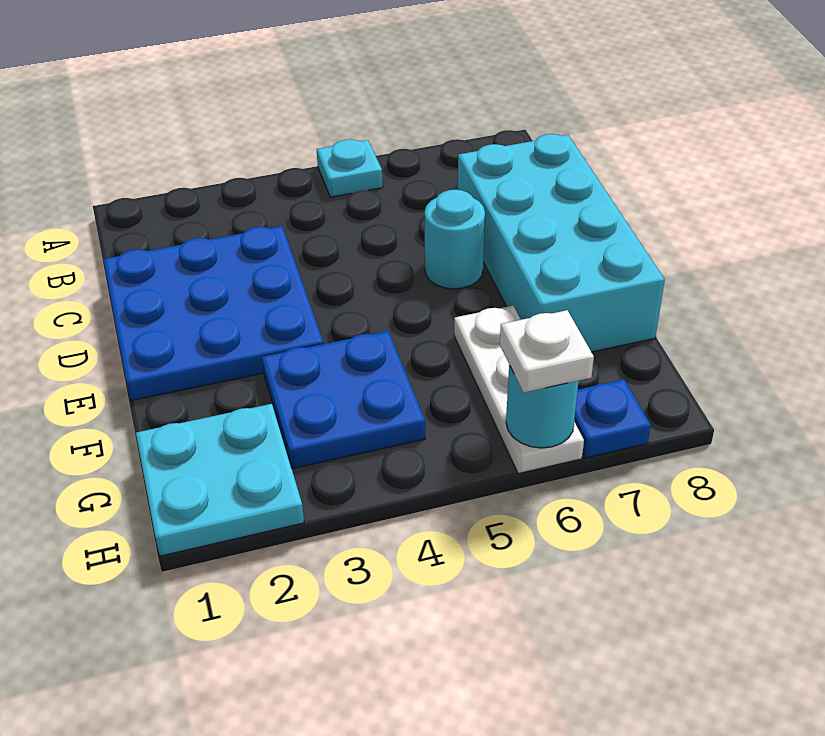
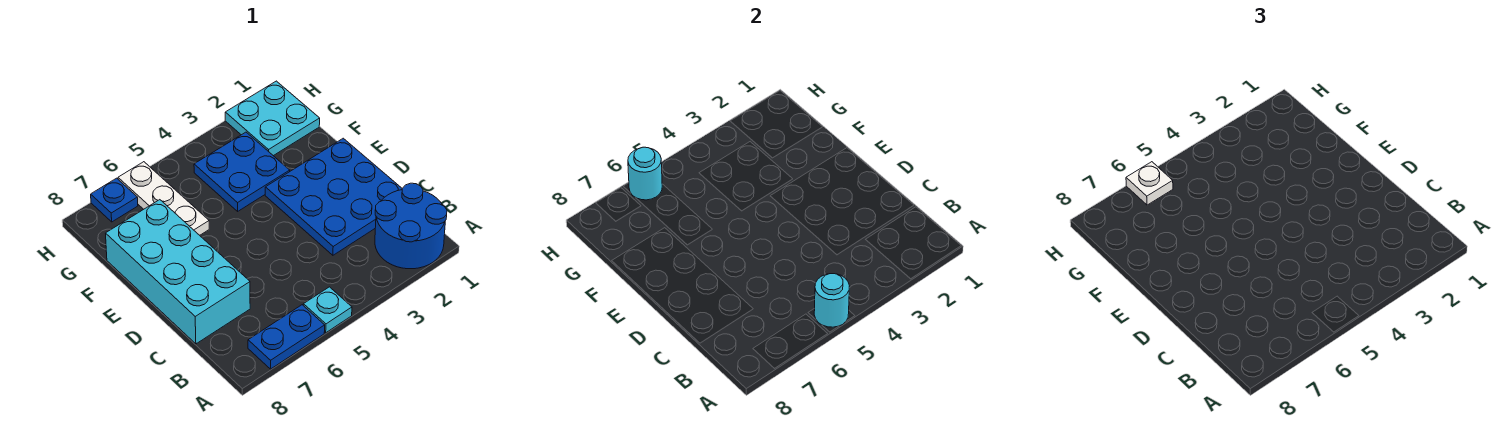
none -> blue 2x2 round brick [375,183,447,269]
none -> blue 1x2 plate [248,305,325,369]
cyan 1x1 round brick [425,190,485,289] -> cyan 1x1 round brick moved to [814,274,849,327]

